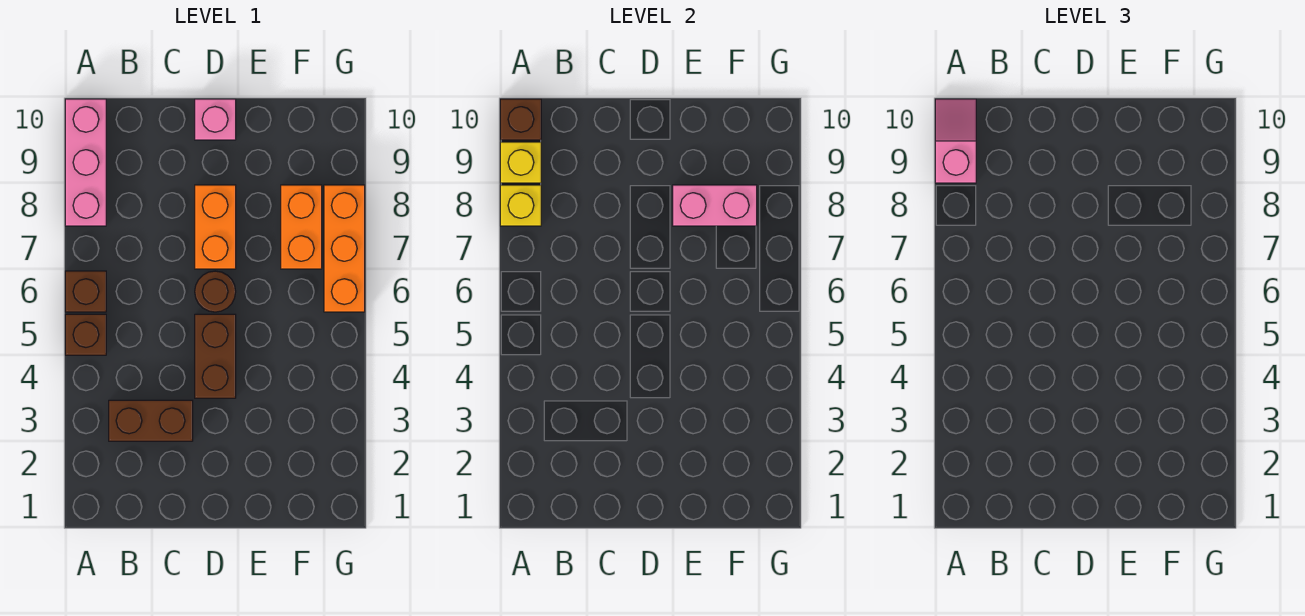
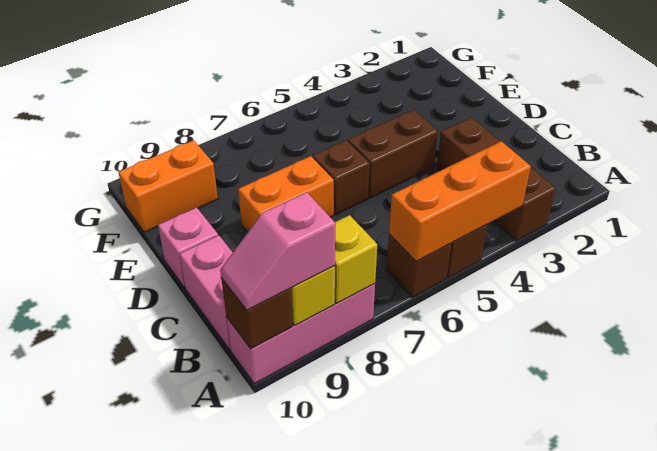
brown 1x2 brick [109,400,193,441] -> brown 1x3 brick [437,117,556,241]
brown 1x1 round brick [195,271,236,312] -> brown 1x1 brick [313,140,370,215]
pink 1x2 brick [673,185,757,226] -> pink 1x2 brick moved to [179,235,233,350]
orange 1x2 brick [281,185,322,269] -> orange 1x2 brick moved to [118,140,218,232]
orange 1x3 brick [324,185,365,312] -> orange 1x3 brick moved to [389,141,531,261]

